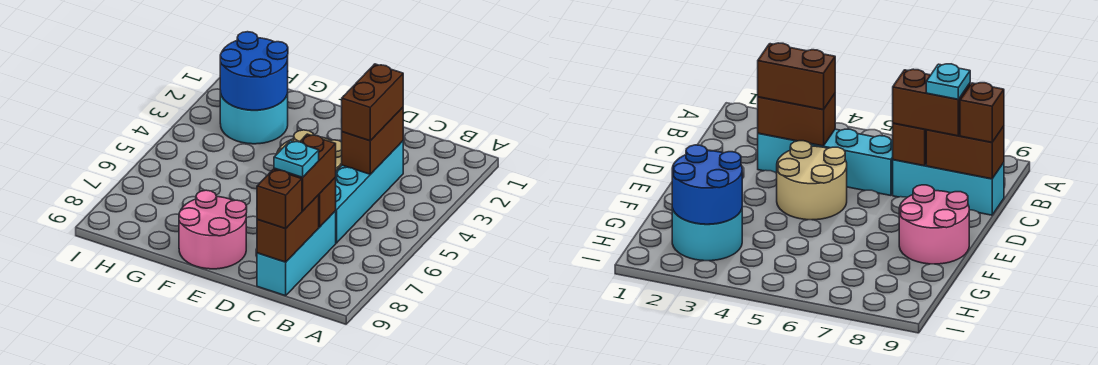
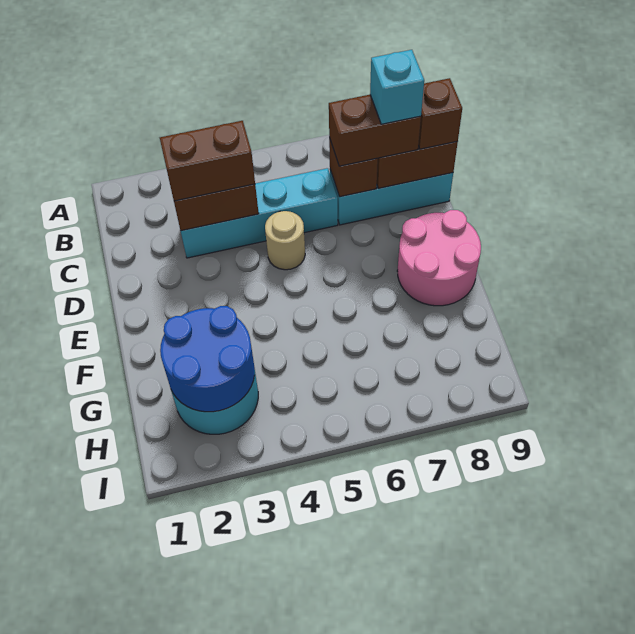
cyan 1x1 plate [274,141,319,177] -> cyan 1x1 brick [370,50,424,124]
tan 2x2 round brick [777,141,847,220] -> tan 1x1 round brick [265,211,305,270]

